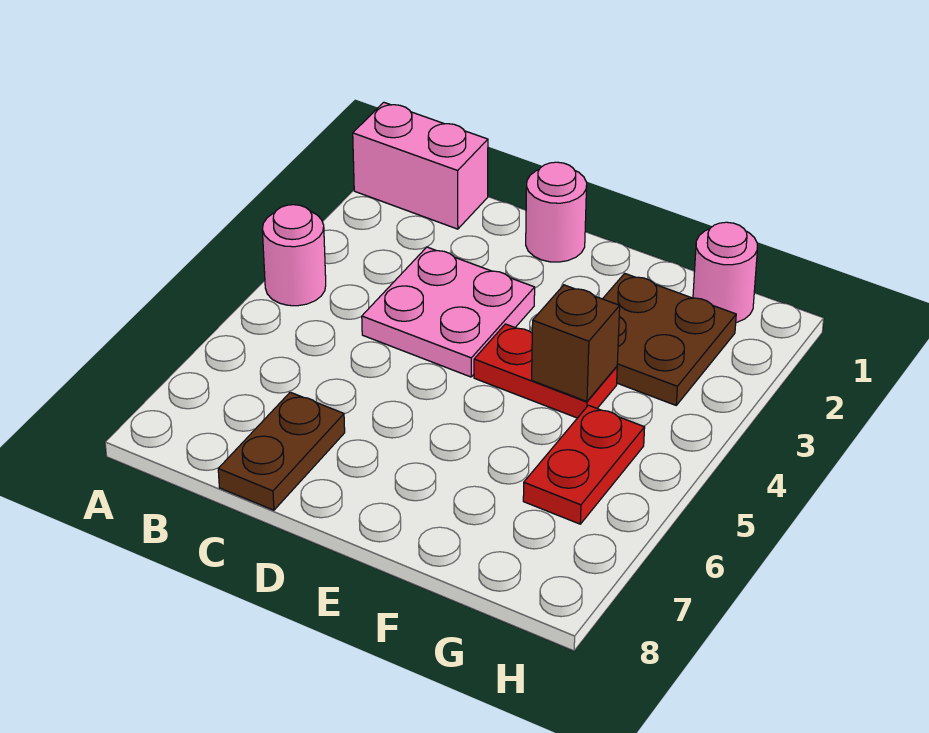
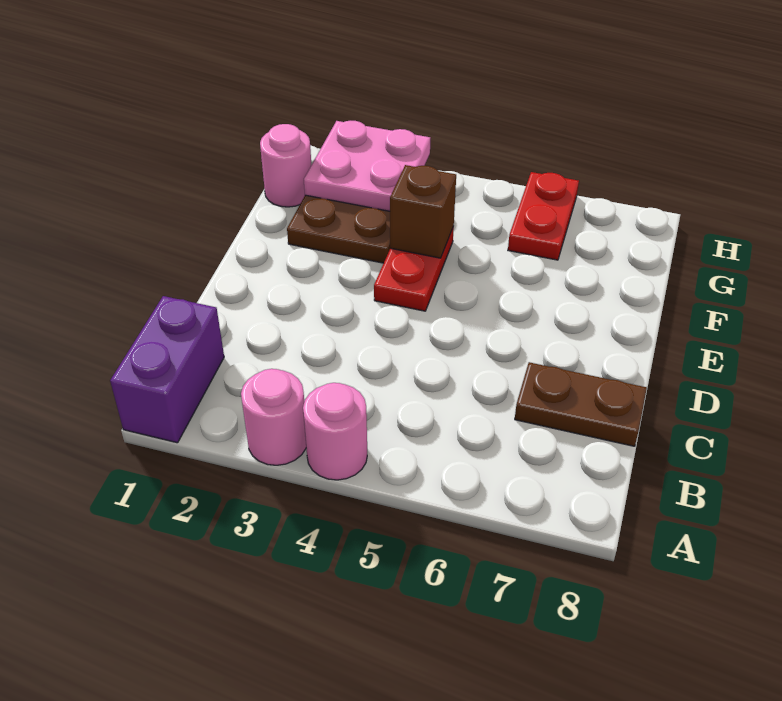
pink 1x2 brick [353,102,488,229] -> purple 1x2 brick [110,296,224,443]
pink 2x2 plate [362,247,535,377] -> pink 2x2 plate moved to [304,121,430,211]
pink 1x1 round brick [526,162,587,262] -> pink 1x1 round brick moved to [241,369,306,465]
red 1x2 plate [523,405,645,524] -> red 1x2 plate turned to [508,172,579,260]

